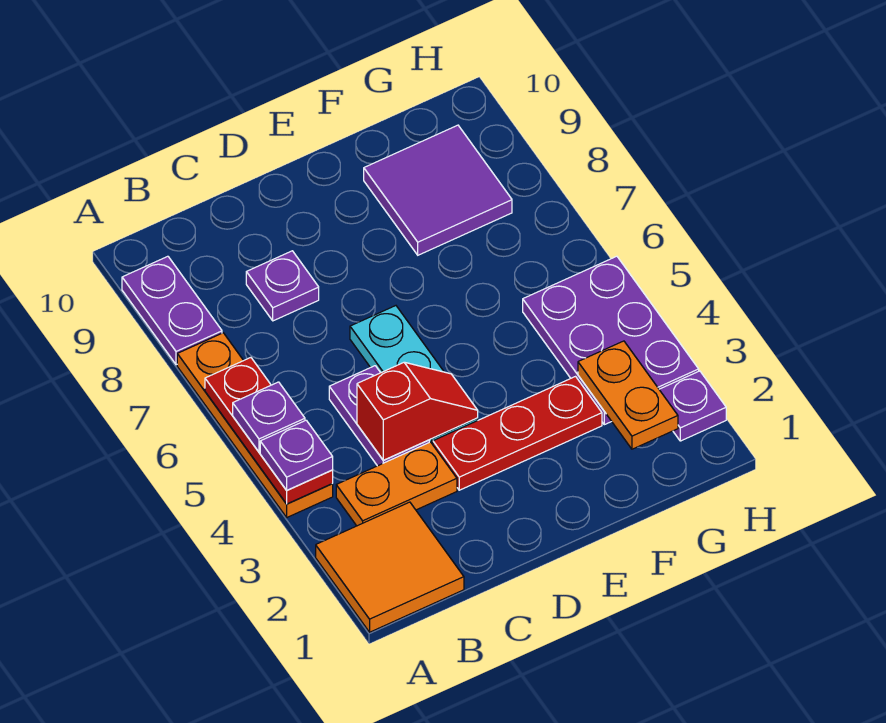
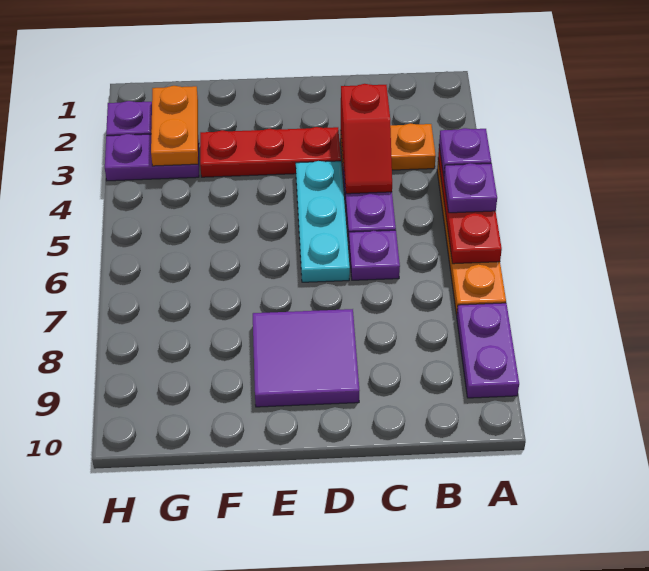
orange 2x2 tile [316,502,464,632] -> none
red 1x2 slope [357,362,478,460] -> red 1x2 slope turned to [341,84,392,194]
purple 1x1 plate [246,251,319,321] -> purple 1x1 plate moved to [349,230,400,280]
purple 2x2 tile [364,125,512,255] -> purple 2x2 tile moved to [253,309,359,407]
purple 2x3 plate [523,256,699,425] -> purple 1x2 plate [105,134,199,181]

